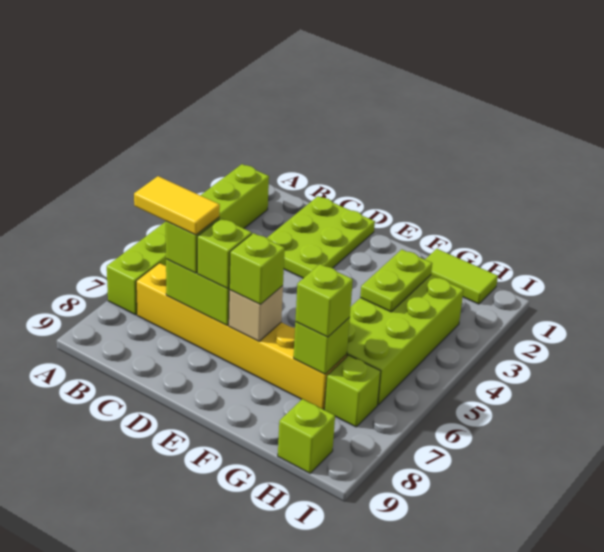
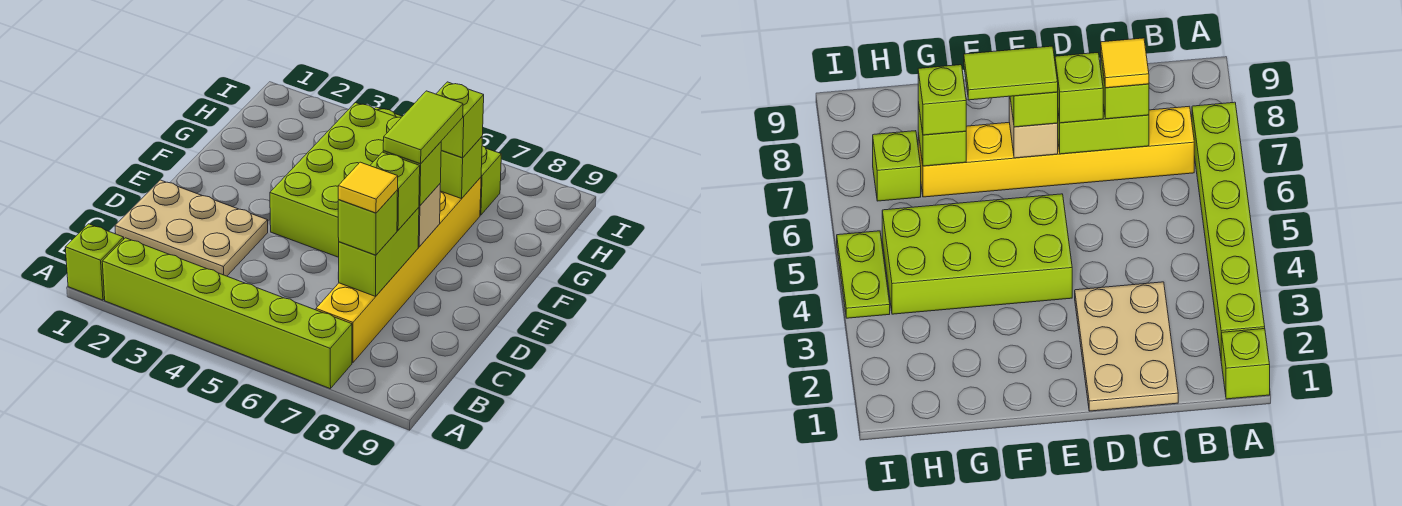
yellow 1x2 tile [134,176,220,235] -> yellow 1x1 tile [338,162,398,213]
lime 2x3 plate [267,196,375,278] -> tan 2x3 plate [115,180,268,276]
lime 1x2 tile [425,249,498,304] -> lime 1x2 tile moved to [383,91,463,164]
lime 2x4 brick [347,275,463,405] -> lime 2x4 brick turned to [270,103,401,257]
lime 1x2 plate [360,249,432,312] -> lime 1x2 plate moved to [837,231,890,318]
lime 1x1 brick [278,399,335,473] -> lime 1x1 brick moved to [65,224,124,300]

